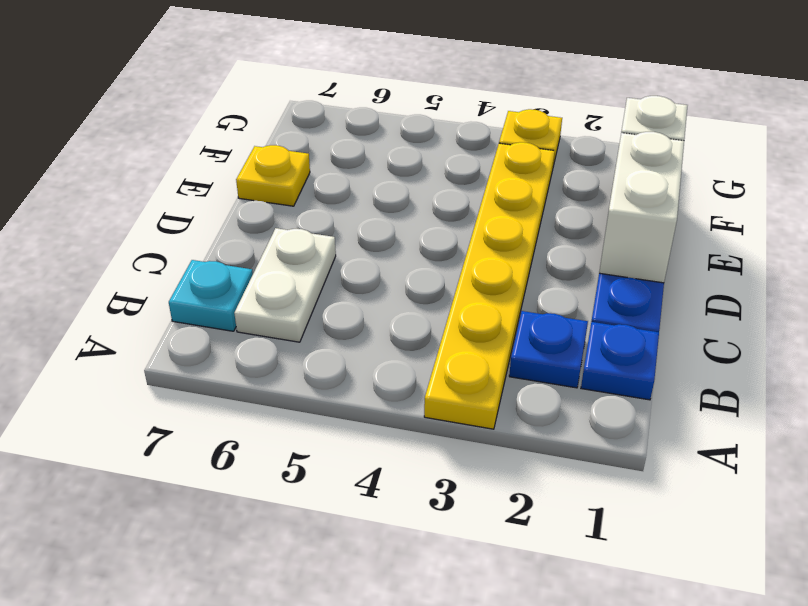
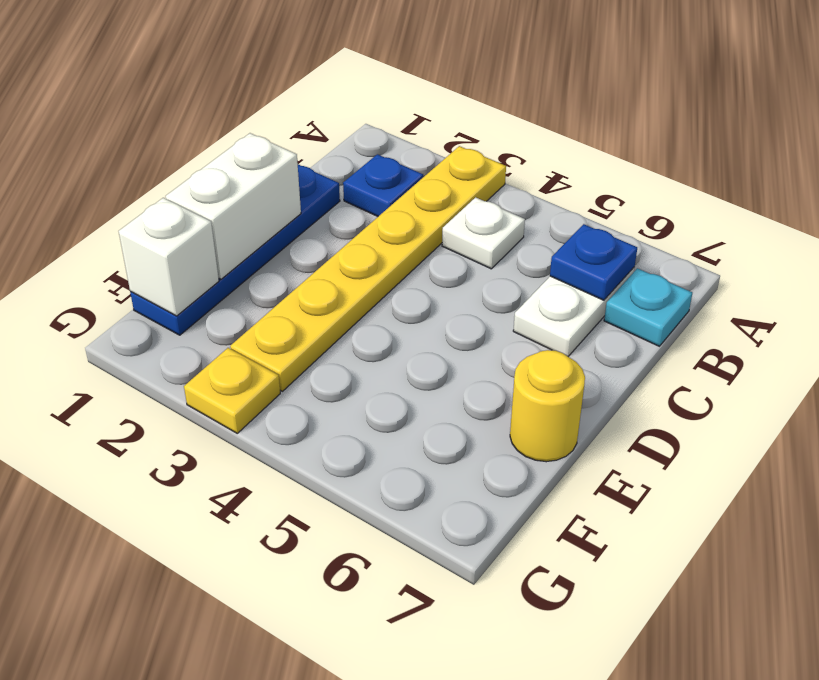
blue 1x1 plate [581,322,659,400] -> blue 1x1 plate moved to [550,224,637,300]
none -> white 1x1 plate [442,197,525,269]
yellow 1x1 plate [236,145,310,206] -> yellow 1x1 round brick [510,350,585,462]

